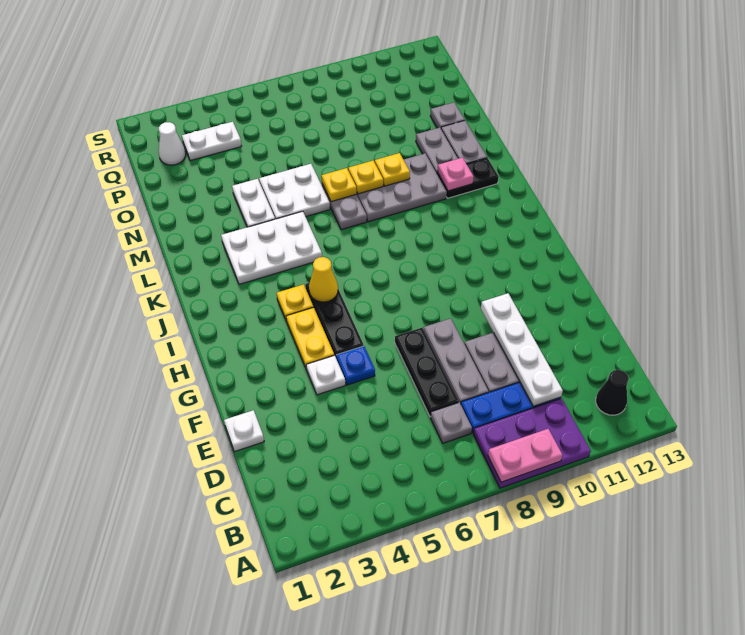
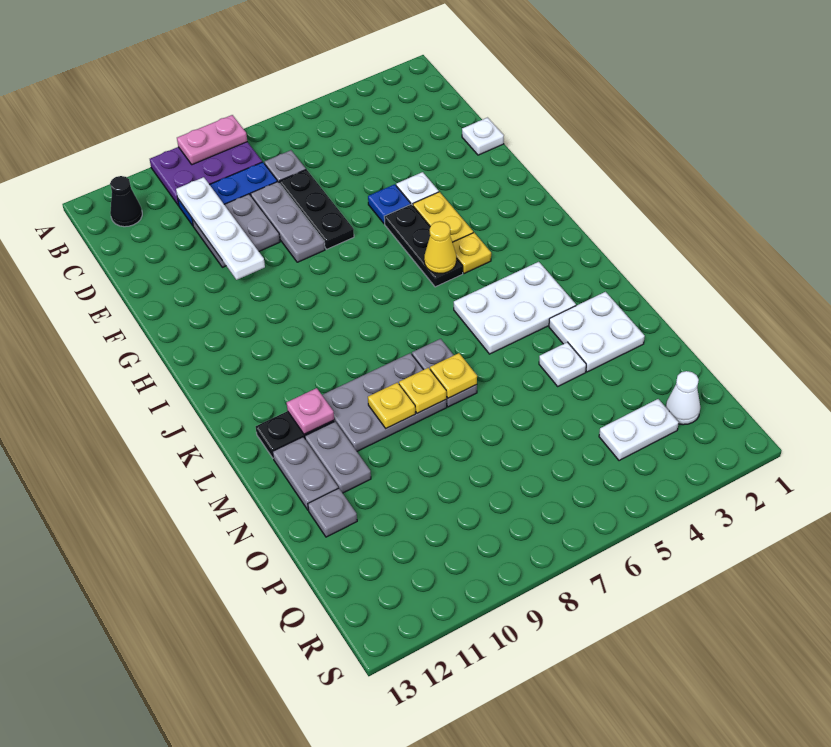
white 1x2 plate [232,179,275,227] -> white 1x1 plate [539,342,586,386]
white 2x2 plate [259,164,330,219] -> white 2x2 plate moved to [549,292,645,372]

